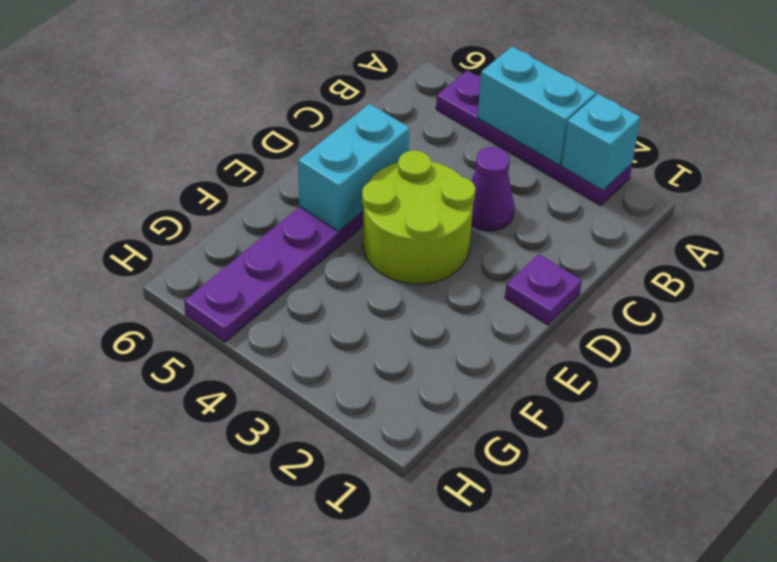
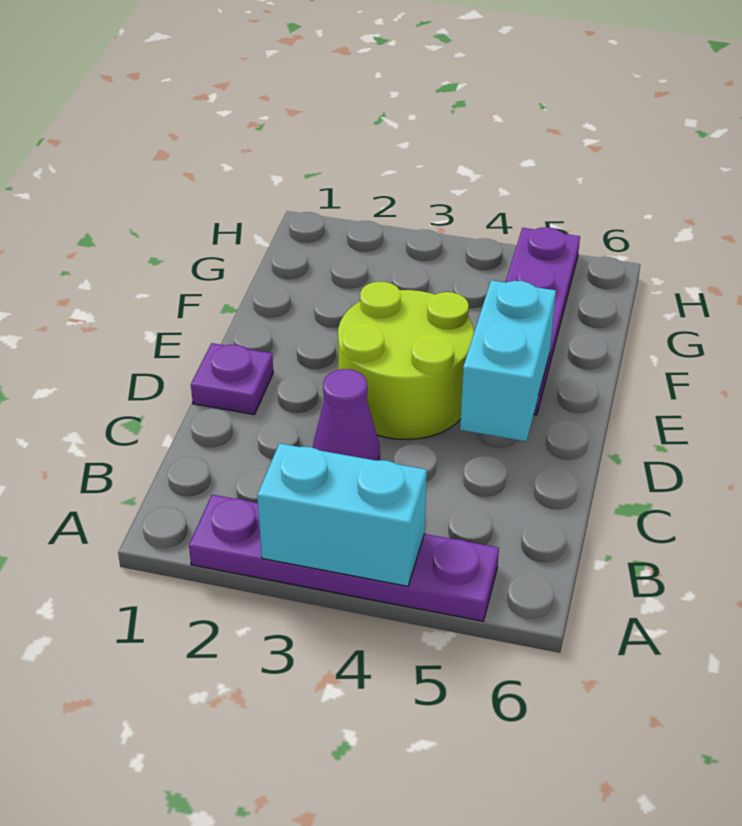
cyan 1x1 brick [562,94,640,190] -> none

